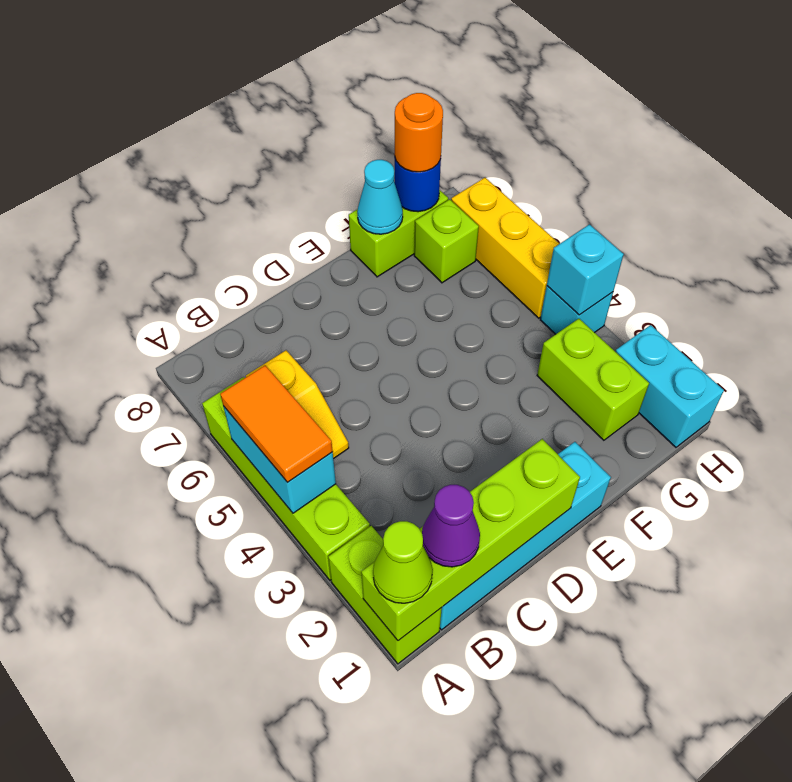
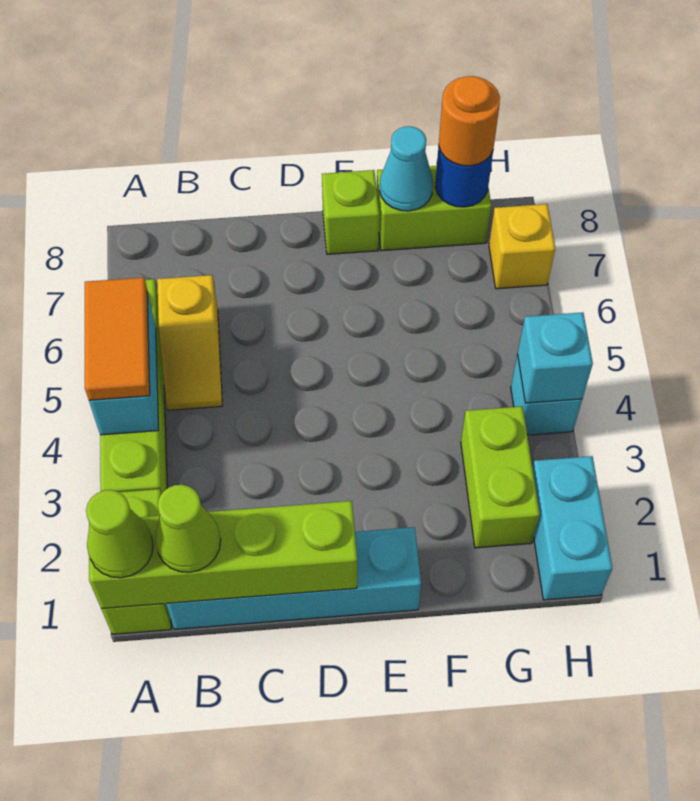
purple 1x1 cone [422,485,480,567] -> lime 1x1 cone [155,485,221,572]
lime 1x1 brick [414,199,479,283] -> lime 1x1 brick moved to [322,170,379,254]
yellow 1x3 brick [451,178,559,318] -> yellow 1x1 brick [489,204,555,289]

